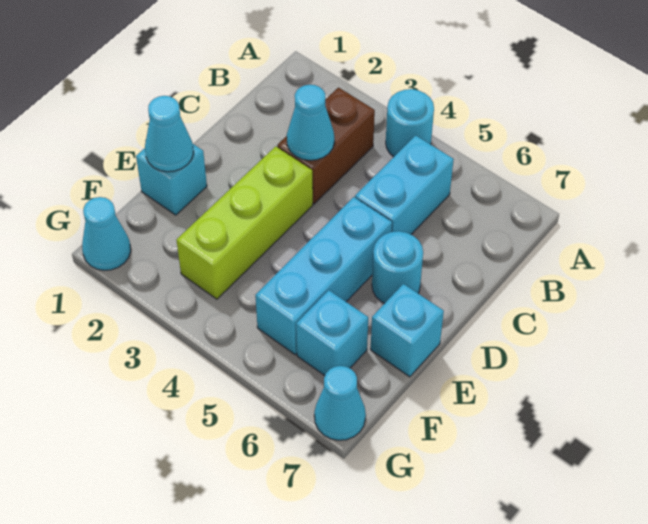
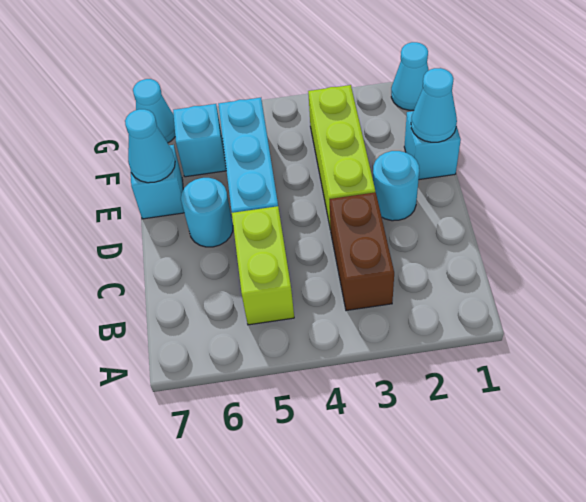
cyan 1x1 round brick [386,89,434,157] -> cyan 1x1 round brick moved to [373,151,419,221]
cyan 1x2 brick [355,135,454,234] -> lime 1x2 brick [232,206,294,325]
cyan 1x1 cone [287,85,334,160] -> cyan 1x1 cone moved to [125,109,175,183]

